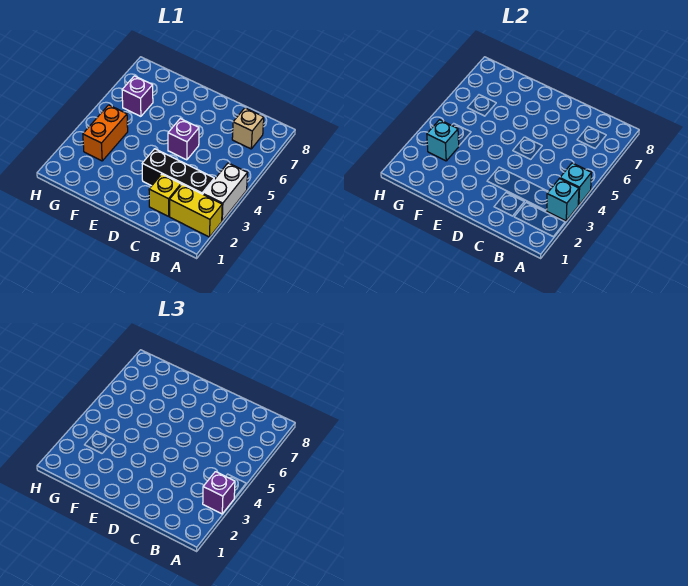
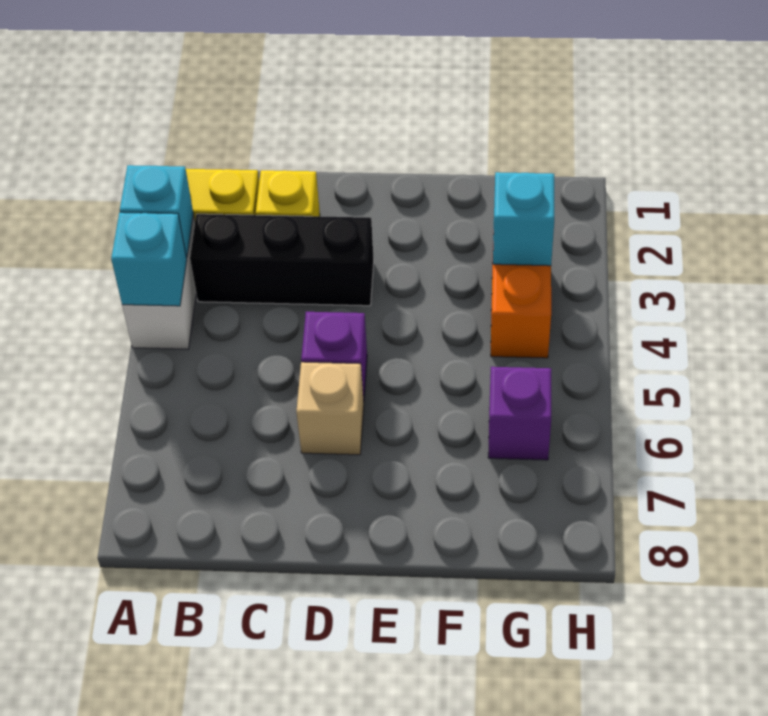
purple 1x1 brick [203,472,235,514] -> none
tan 1x1 brick [232,108,264,149] -> tan 1x1 brick moved to [296,362,364,455]

